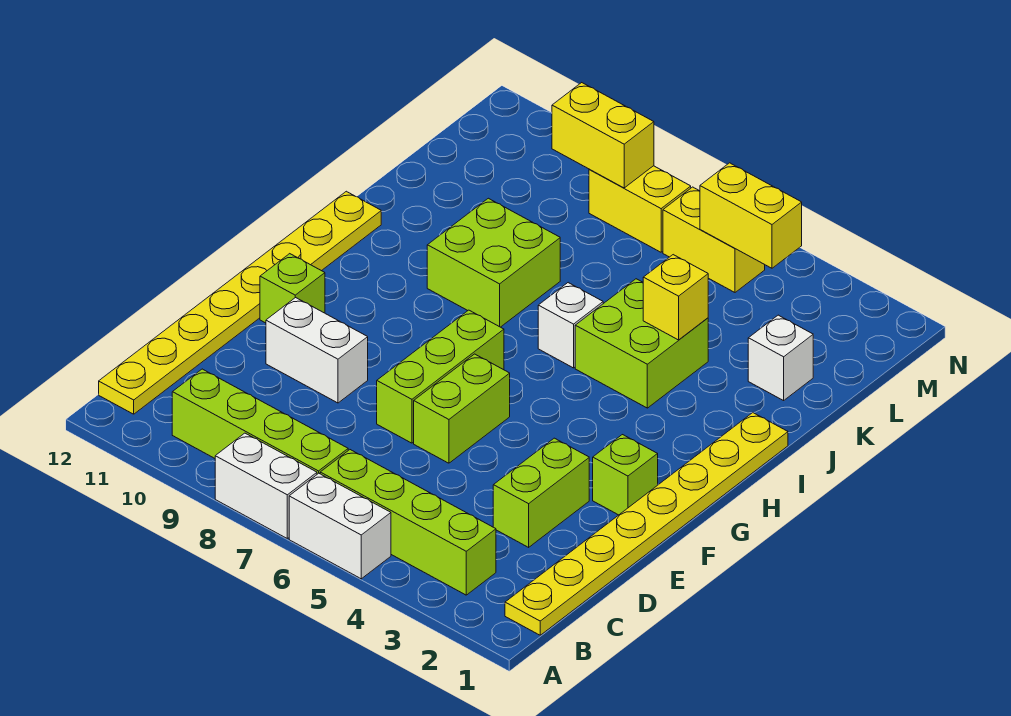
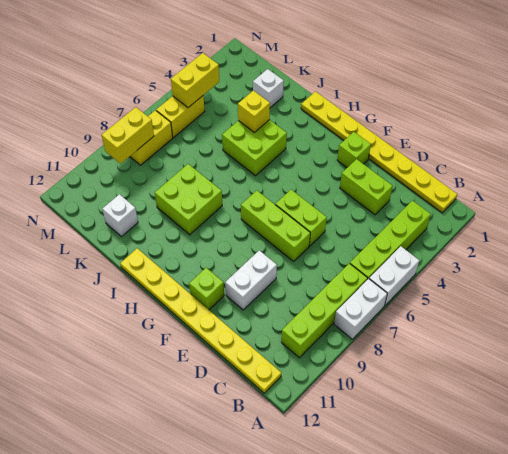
white 1x1 brick [538,283,603,368] -> white 1x1 brick moved to [102,194,138,237]

